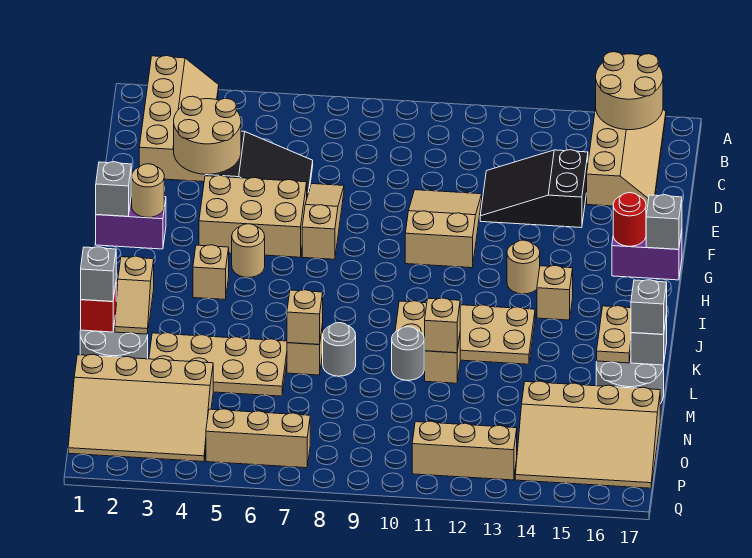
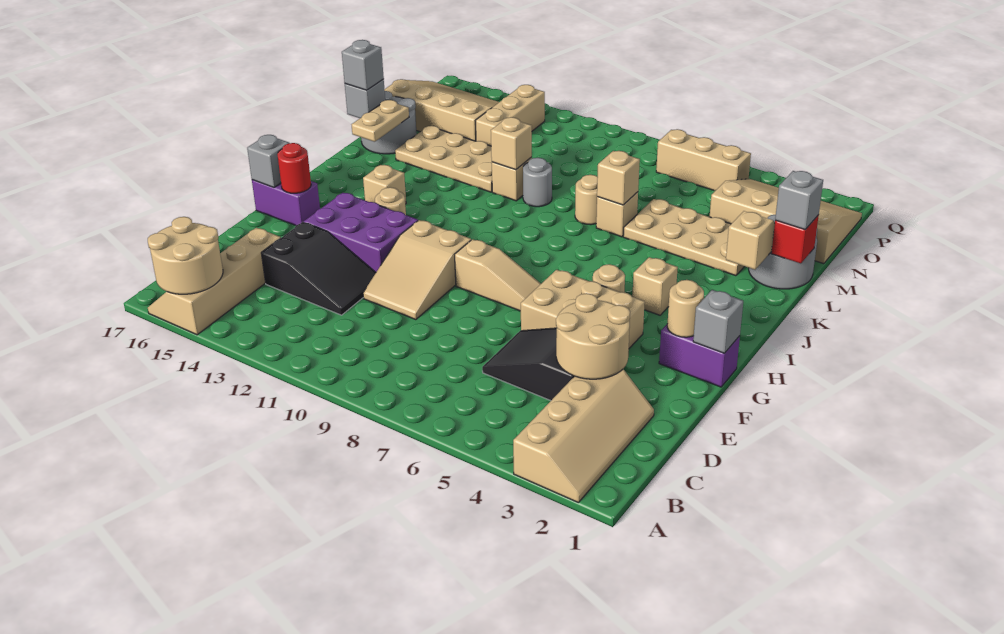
tan 2x4 slope [139,56,219,182] -> tan 2x4 slope turned to [513,369,654,502]
tan 1x3 slope [302,184,344,259] -> tan 1x3 slope turned to [455,239,541,311]
none -> purple 2x3 brick [304,193,418,272]
tan 2x4 plate [395,301,535,364] -> tan 2x4 plate moved to [395,126,492,192]
grey 1x1 round brick [323,323,356,376] -> tan 1x1 round brick [575,175,598,225]
tan 1x3 brick [412,421,517,480] -> tan 1x3 brick turned to [475,85,545,146]

